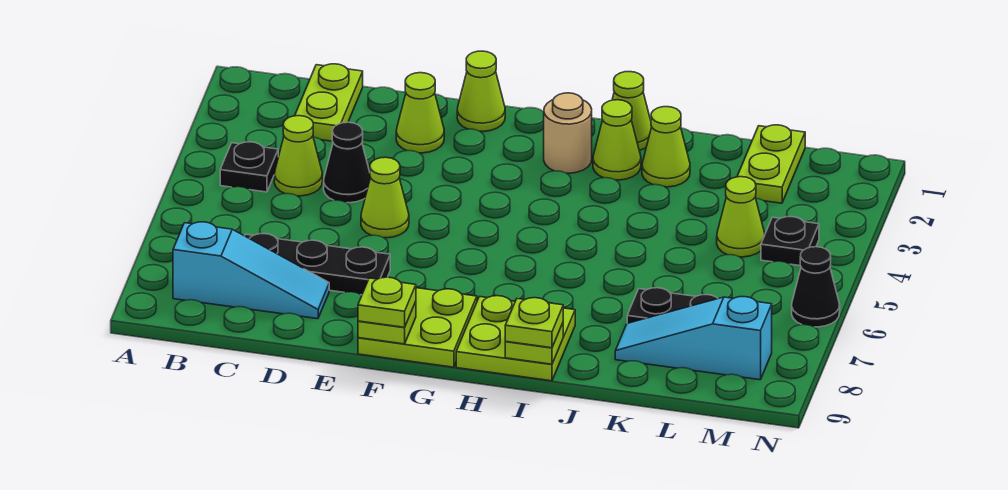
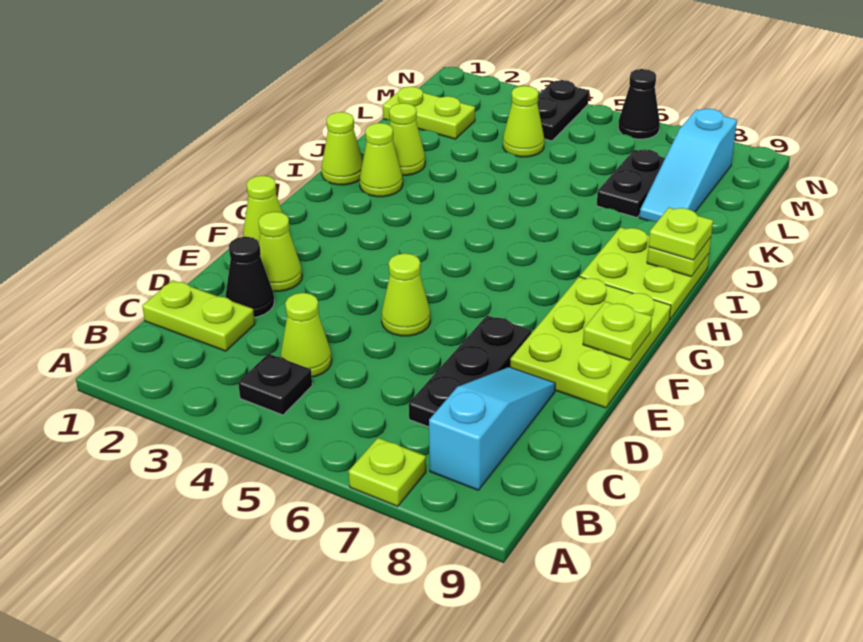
black 1x1 cone [324,122,371,203] -> black 1x1 cone moved to [225,237,274,317]
lime 2x2 plate [358,288,477,367] -> lime 2x3 plate [510,277,671,408]
lime 1x1 plate [358,277,416,327] -> lime 1x1 plate moved to [349,438,426,506]
tan 1x1 round brick [544,93,592,173] -> none
black 1x1 plate [761,217,819,266] -> black 1x2 plate [537,80,589,141]

